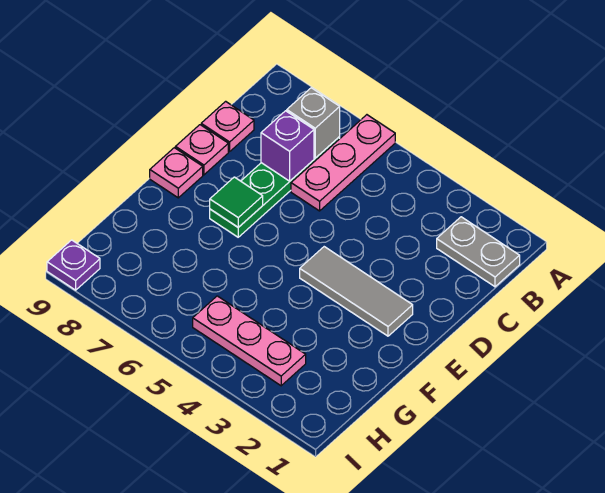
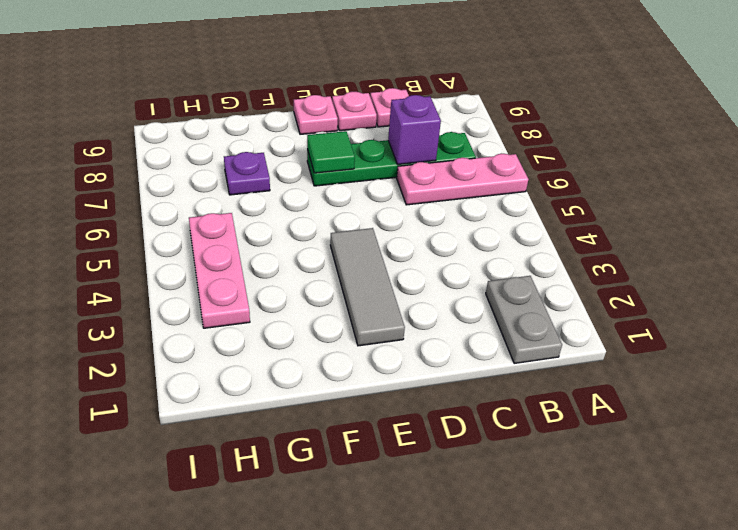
grey 1x1 brick [287,88,340,158] -> none
purple 1x1 plate [47,240,100,290] -> purple 1x1 plate moved to [224,152,270,195]

